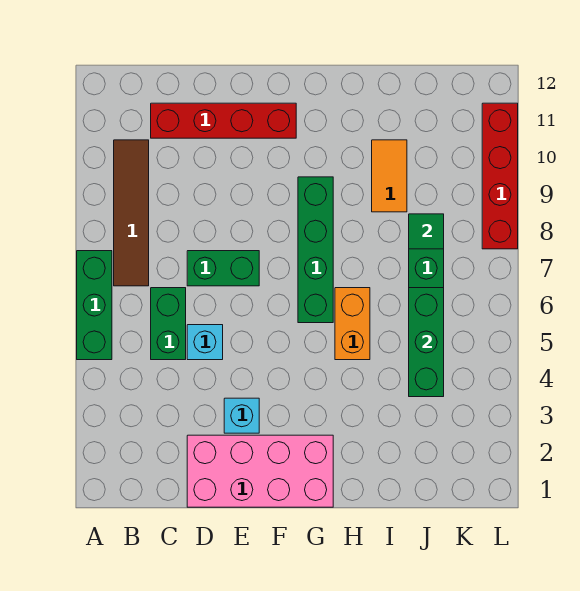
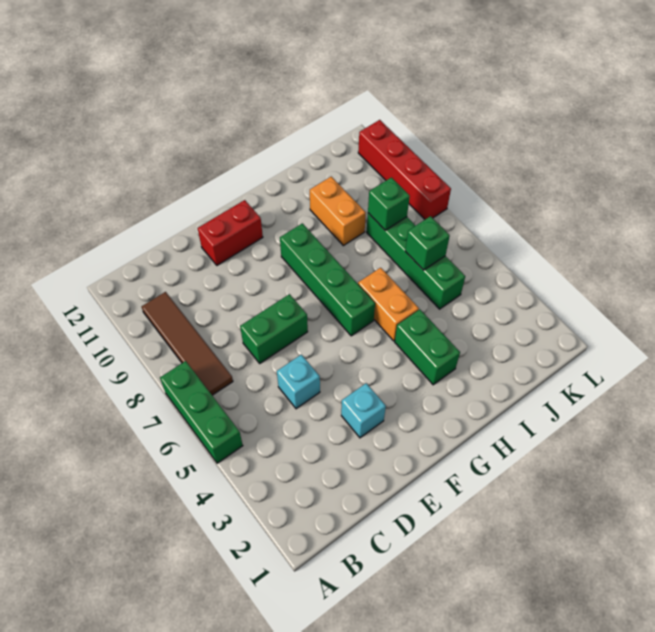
green 1x2 brick [151,288,186,360] -> green 1x2 brick moved to [395,309,460,385]
red 1x4 brick [151,103,296,138] -> red 1x2 brick [198,200,263,265]
pink 2x4 brick [187,435,333,507] -> none
orange 1x2 tile [372,140,407,212] -> orange 1x2 brick [310,177,366,246]
green 1x3 brick [409,288,444,397] -> green 1x1 brick [405,216,450,270]
green 1x1 tile [409,214,444,249] -> green 1x1 brick [368,178,410,230]

